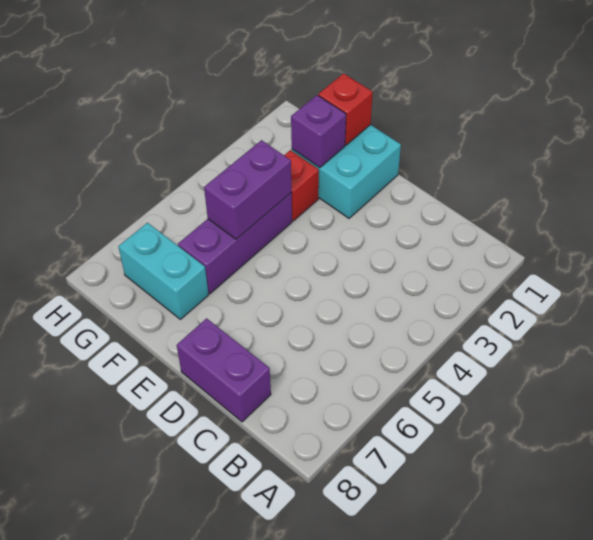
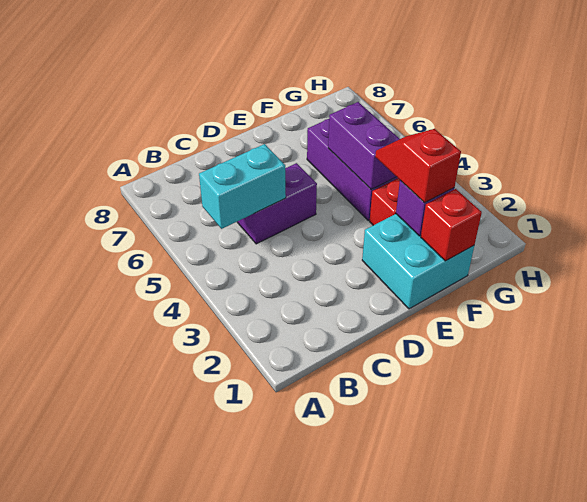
purple 1x2 brick [177,318,271,422] -> purple 1x2 brick moved to [237,163,317,244]
none -> red 1x2 slope [375,129,461,203]
cyan 1x2 brick [118,223,209,319] -> cyan 1x2 brick moved to [199,144,286,229]

